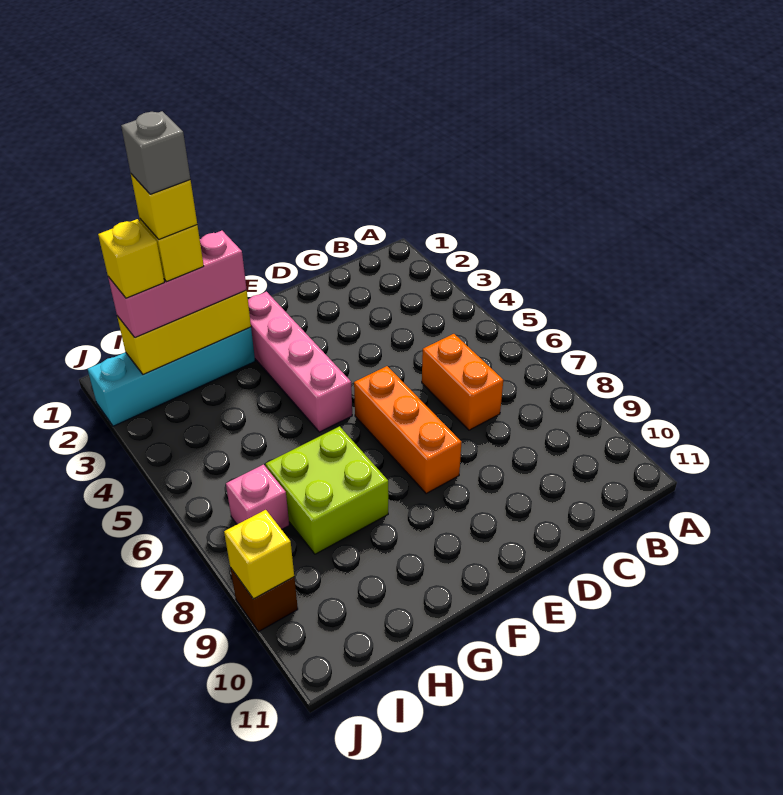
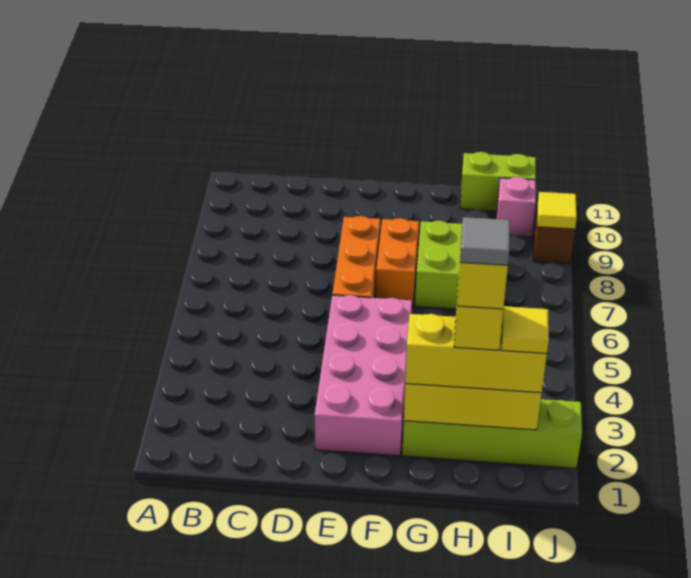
orange 1x2 brick [422,334,503,430] -> orange 1x2 brick moved to [376,218,419,306]
pink 1x4 brick [248,292,352,432] -> pink 2x4 brick [315,295,412,456]
cyan 1x4 brick [88,327,255,426] -> lime 1x4 brick [402,399,582,468]
pink 1x3 brick [108,231,247,337] -> yellow 1x3 brick [405,314,547,393]
grey 1x1 brick [121,111,190,194] -> grey 1x1 tile [460,217,510,265]
none -> lime 1x2 brick [460,152,536,211]
yellow 1x1 brick [98,219,164,298] -> yellow 1x1 tile [502,306,549,353]
pink 1x1 brick [226,464,289,530] -> pink 1x1 brick moved to [497,177,536,237]
yellow 1x1 brick [224,510,294,599] -> yellow 1x1 tile [538,192,577,229]

